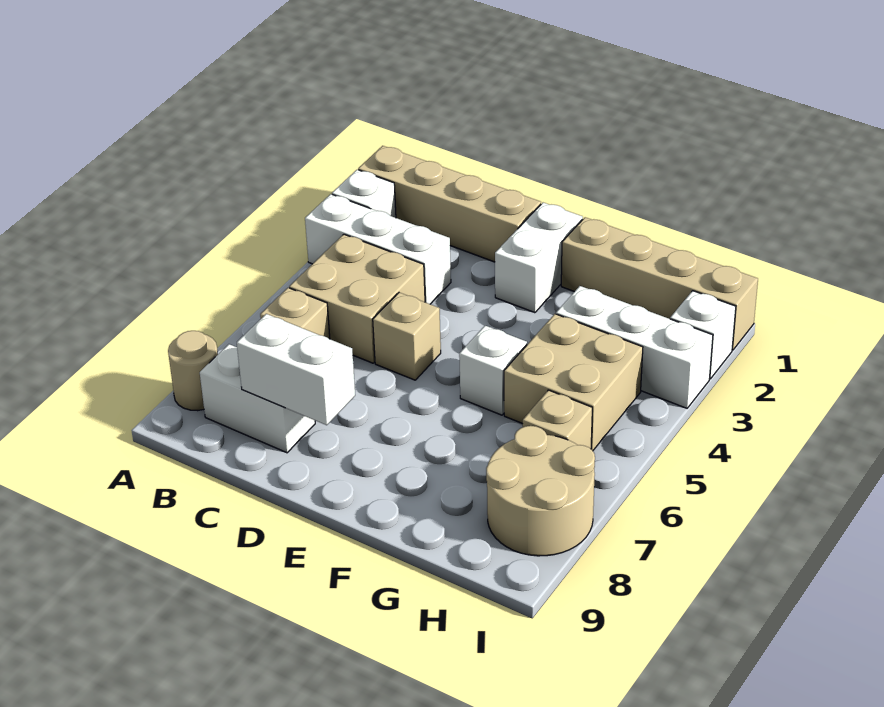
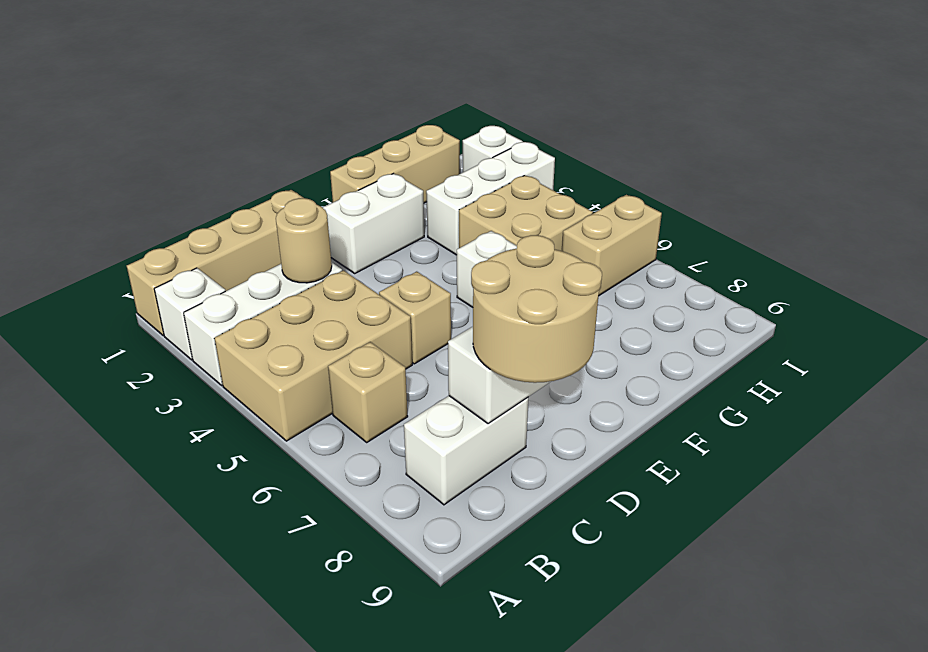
tan 1x1 round brick [168,331,218,411] -> tan 1x1 round brick moved to [276,198,332,283]
tan 2x2 brick [289,234,425,363] -> tan 2x3 brick [214,270,412,441]
white 1x2 brick [495,203,583,313] -> white 1x2 brick turned to [323,173,424,273]
tan 1x4 brick [561,217,758,350] -> tan 1x3 brick [330,125,460,203]
tan 1x1 brick [523,390,592,449] -> tan 1x2 brick [562,195,662,295]
tan 2x2 round brick [486,426,595,556] -> tan 2x2 round brick moved to [471,235,602,383]

